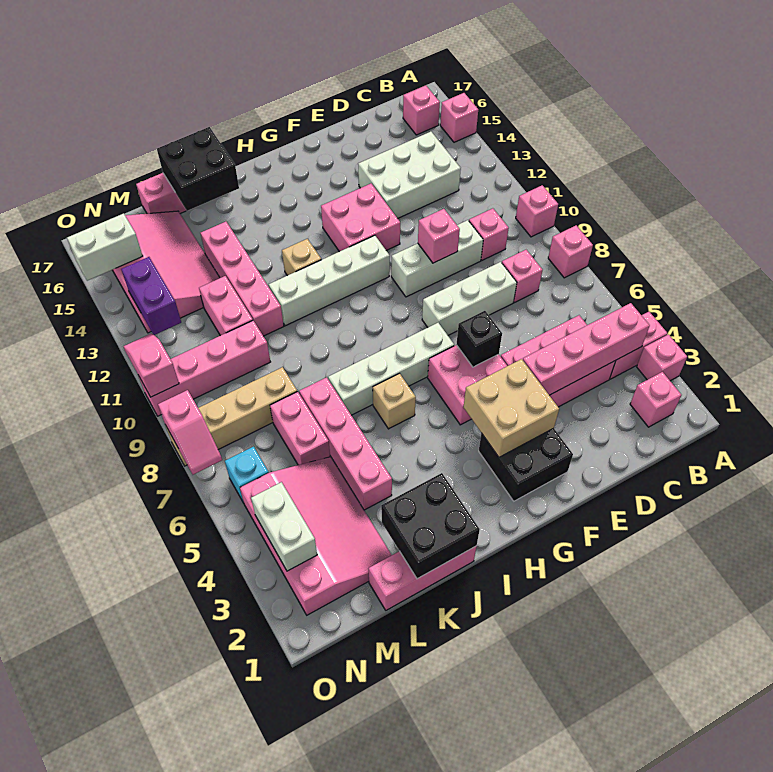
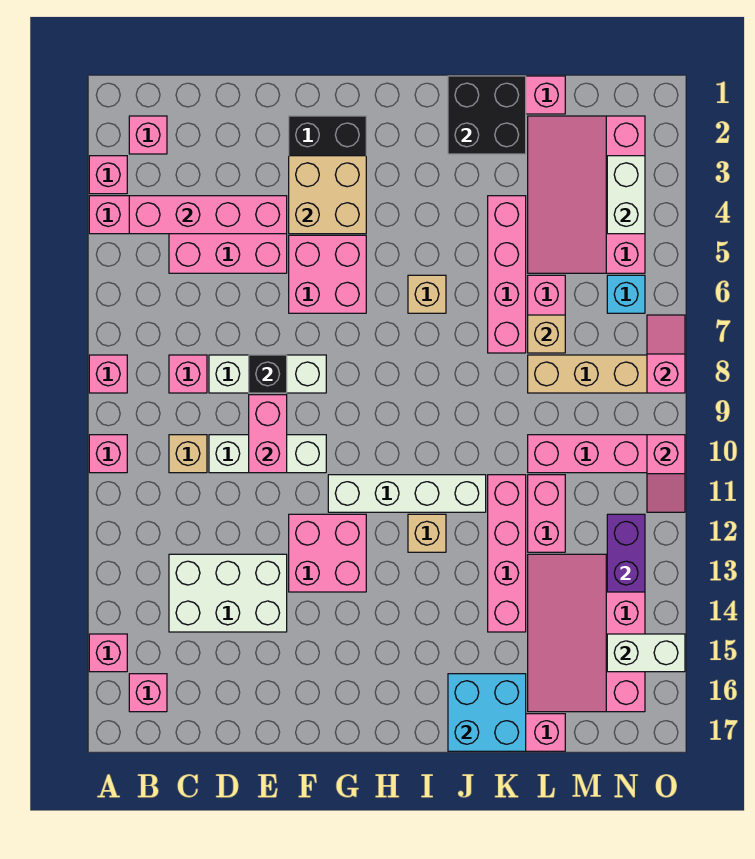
pink 1x1 brick [469,208,509,260] -> tan 1x1 brick [169,435,207,473]
pink 1x1 brick [418,209,460,263] -> pink 1x2 brick [249,395,287,473]
black 1x1 brick [456,311,502,367] -> black 1x1 brick moved to [249,355,287,393]
white 1x4 brick [328,323,454,415] -> none
black 2x2 brick [157,127,239,211] -> cyan 2x2 brick [448,674,526,751]
none -> tan 1x1 brick [528,315,565,353]

